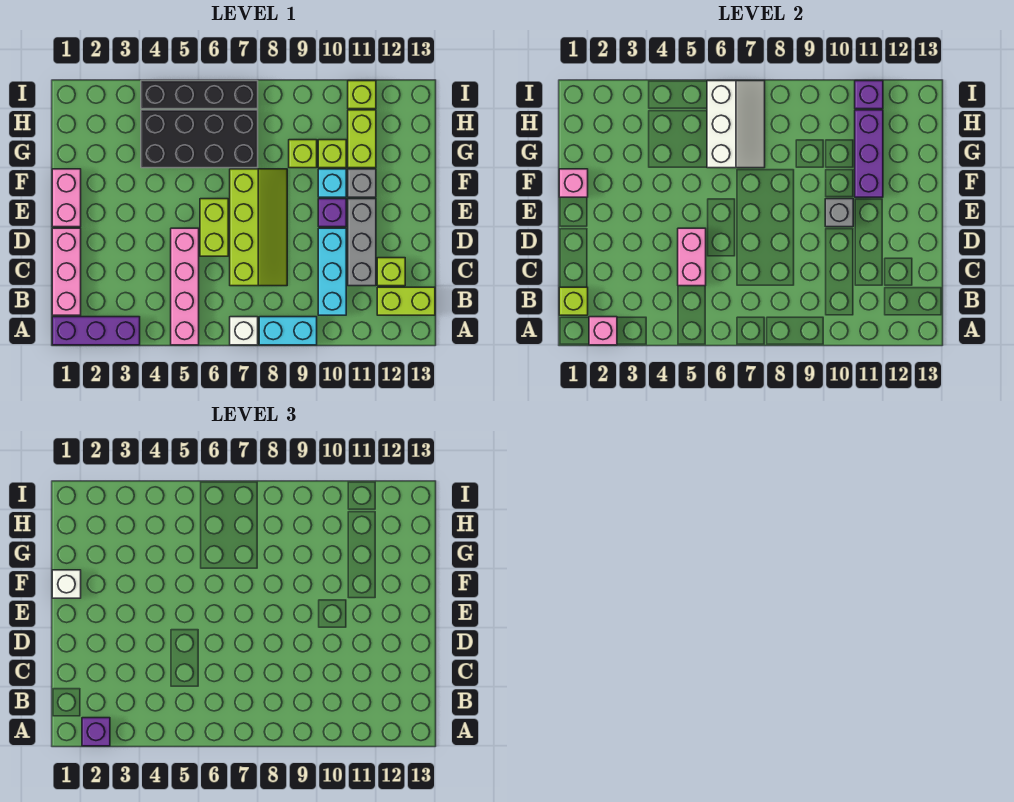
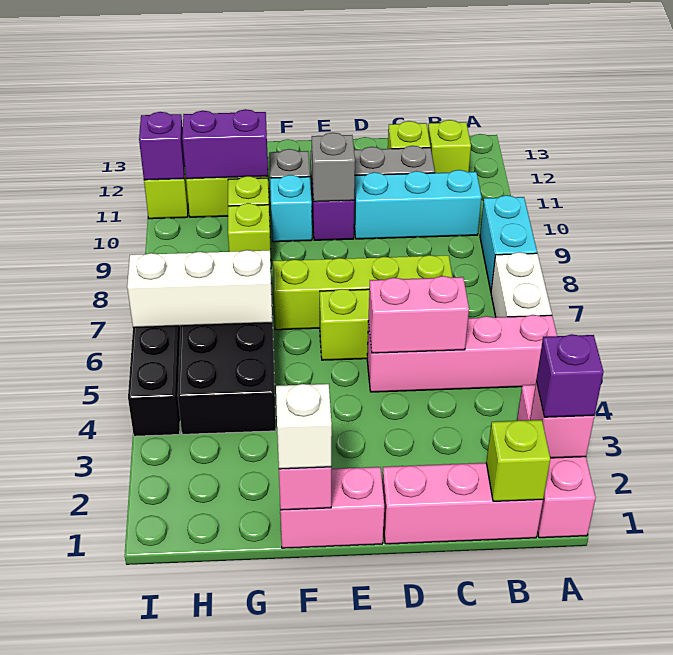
purple 1x3 brick [52,317,140,345] -> pink 1x3 brick [517,385,596,538]
white 1x1 brick [230,317,258,345] -> white 1x2 brick [491,252,552,317]
lime 1x2 brick [377,287,435,315] -> lime 1x1 brick [428,120,471,173]
purple 1x3 brick [855,110,883,197] -> purple 1x2 brick [182,109,268,179]

